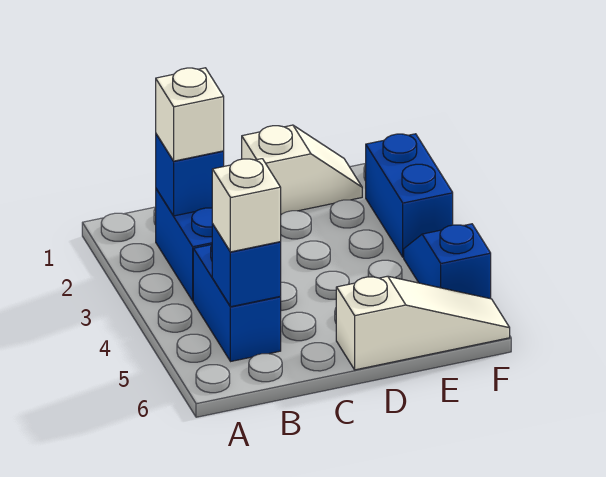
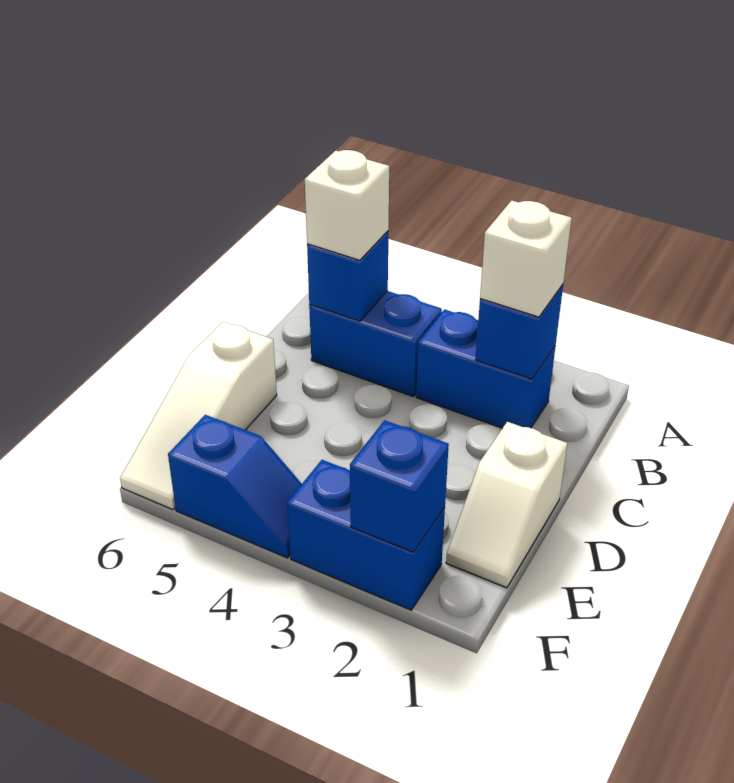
none -> blue 1x1 brick [350,420,449,552]

